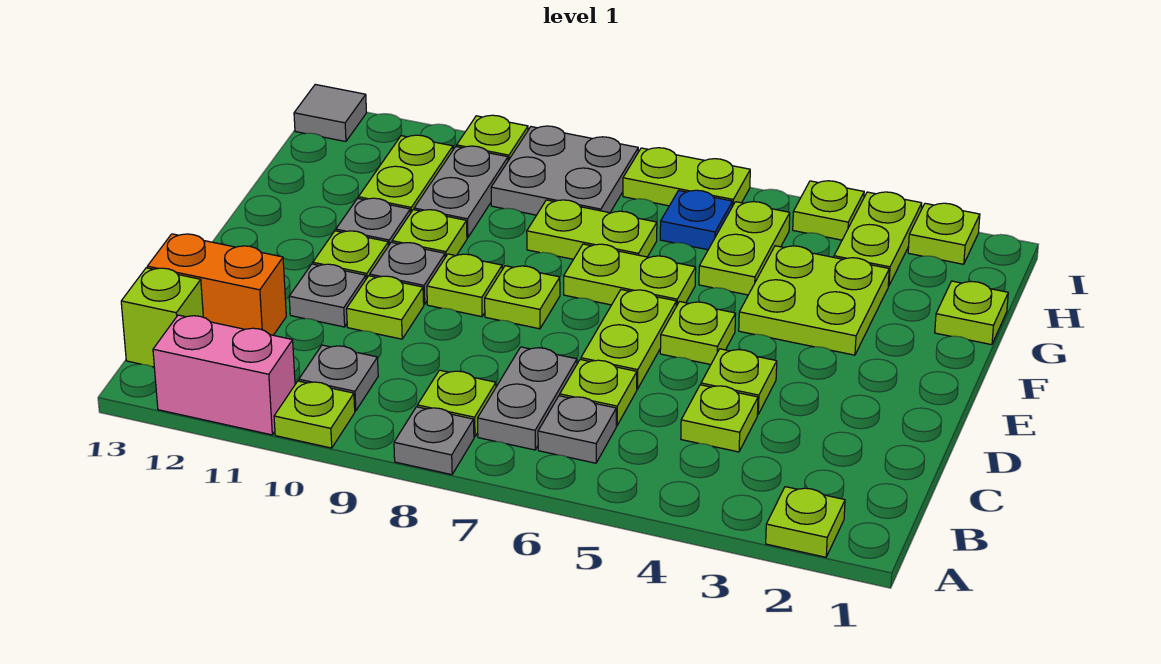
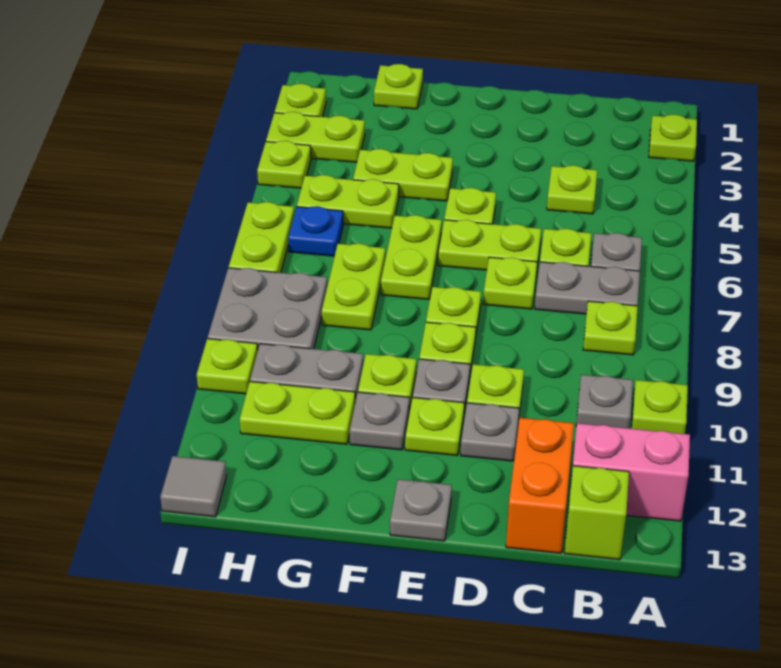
grey 1x1 plate [394,407,474,475] -> grey 1x1 plate moved to [390,479,452,541]
pink 1x2 brick [153,315,295,435] -> pink 1x2 brick turned to [570,423,690,521]
lime 1x1 plate [701,349,777,415] -> lime 1x1 plate moved to [483,257,537,309]
lime 2x2 plate [739,246,889,355] -> lime 1x2 plate [353,149,453,201]

